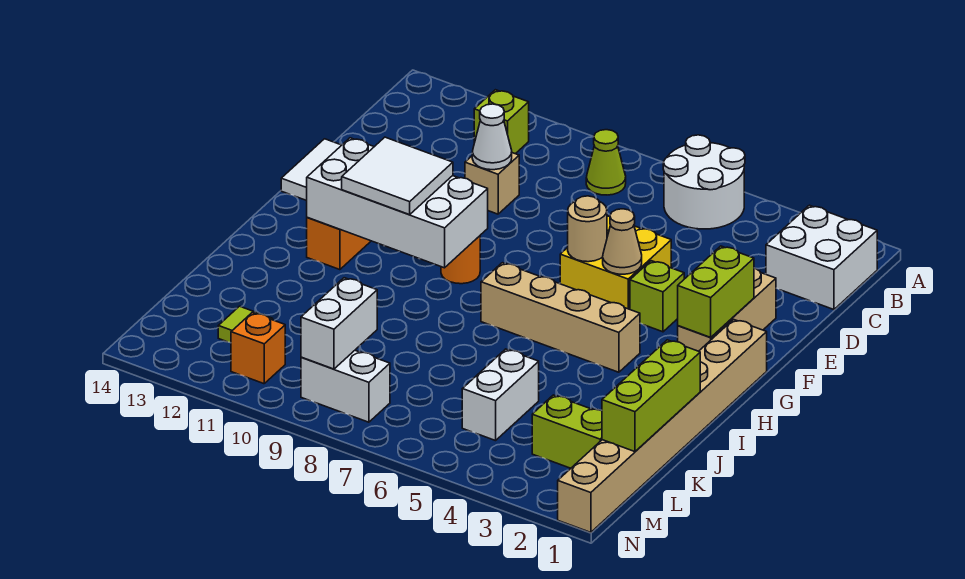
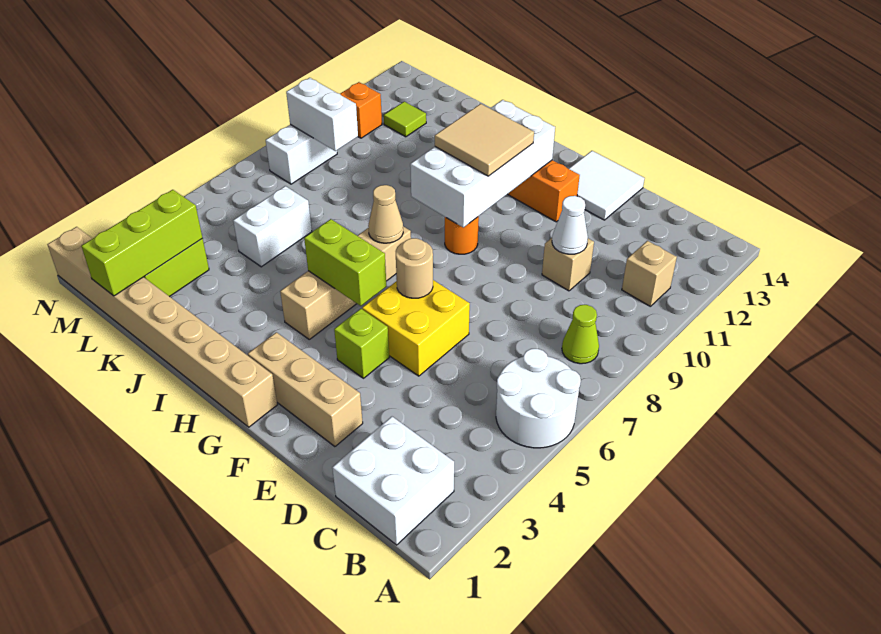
lime 1x1 brick [474,90,529,154] -> tan 1x1 brick [622,241,677,307]
lime 1x2 brick [678,246,754,338] -> lime 1x2 brick moved to [304,219,386,306]
tan 1x1 cone [603,209,642,274] -> tan 1x1 cone moved to [368,185,403,243]
white 2x2 tile [342,137,453,215] -> tan 2x2 tile [435,104,534,176]
lime 1x3 brick [602,340,700,452] -> lime 1x3 brick turned to [81,190,202,296]
white 1x2 brick [462,349,539,441] -> white 1x2 brick turned to [233,186,312,267]

